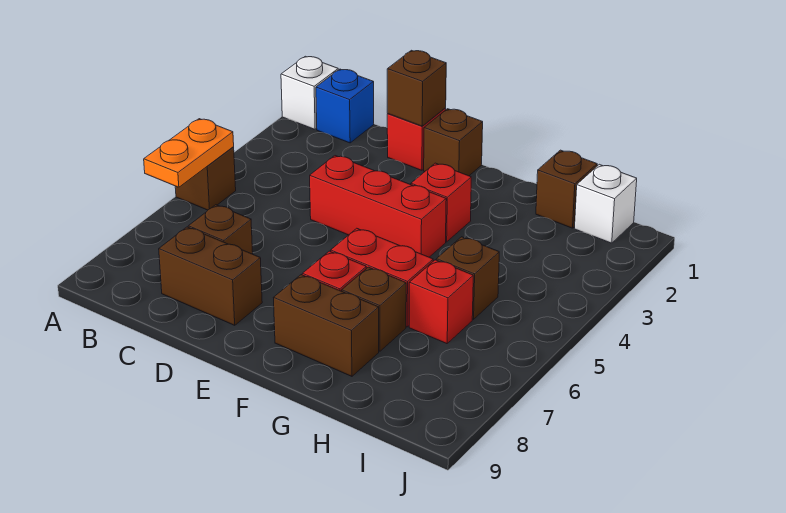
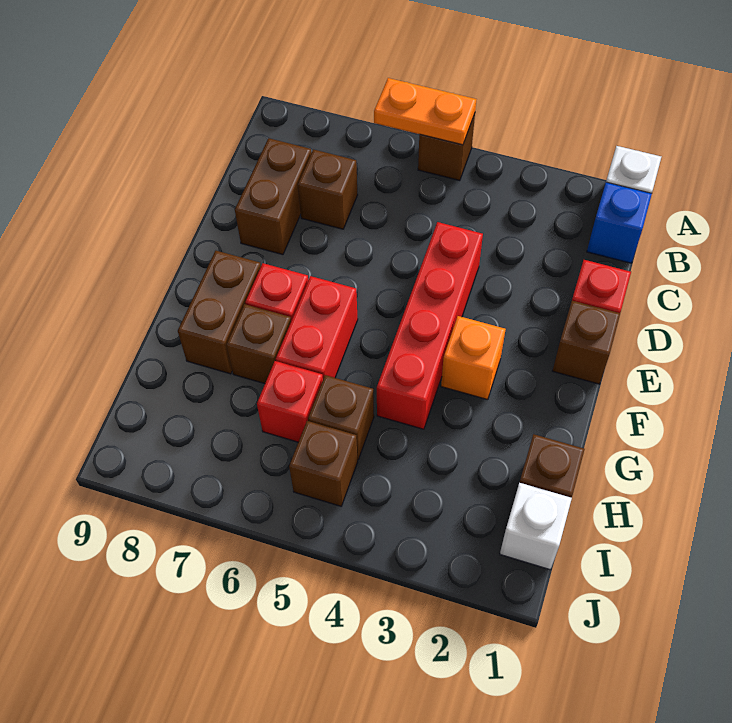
brown 1x1 brick [387,50,446,126] -> brown 1x1 brick moved to [289,421,358,506]
red 1x3 brick [310,156,446,257] -> red 1x4 brick [377,222,483,429]
red 1x1 brick [411,163,471,242] -> orange 1x1 brick [441,316,506,400]

